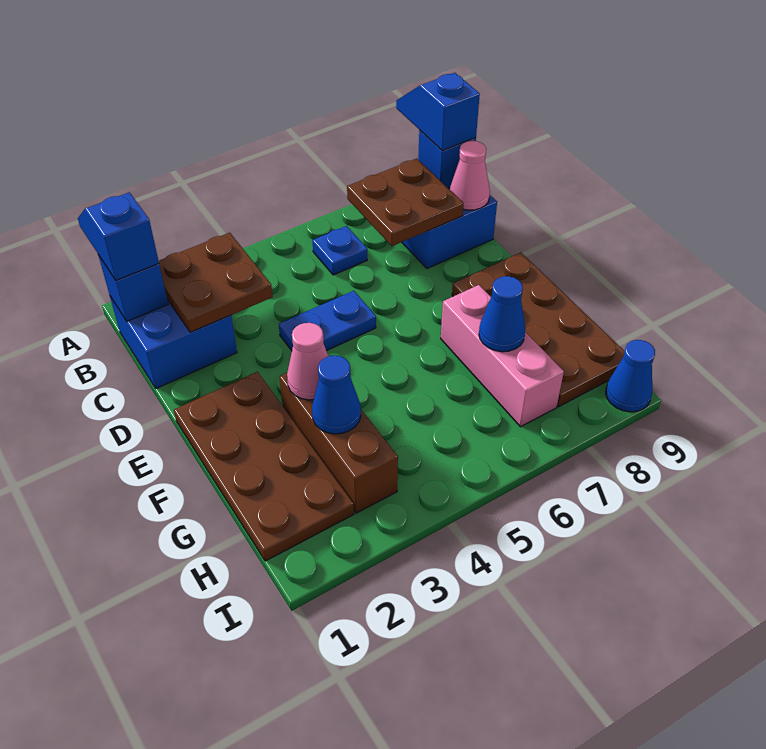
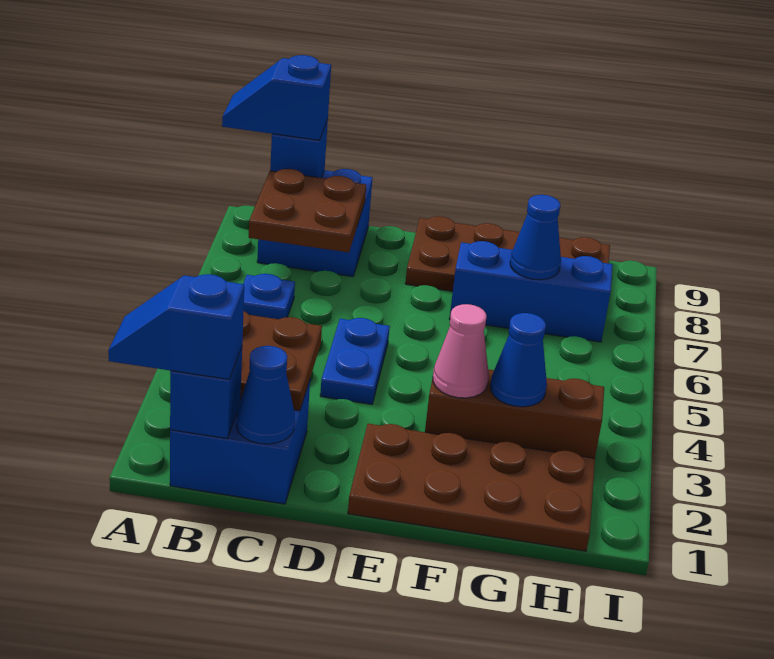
pink 1x1 cone [449,141,490,210] -> none
pink 1x3 brick [441,285,564,427] -> blue 1x3 brick [449,241,613,342]
blue 1x1 cone [606,340,655,412] -> blue 1x1 cone moved to [236,346,295,444]

